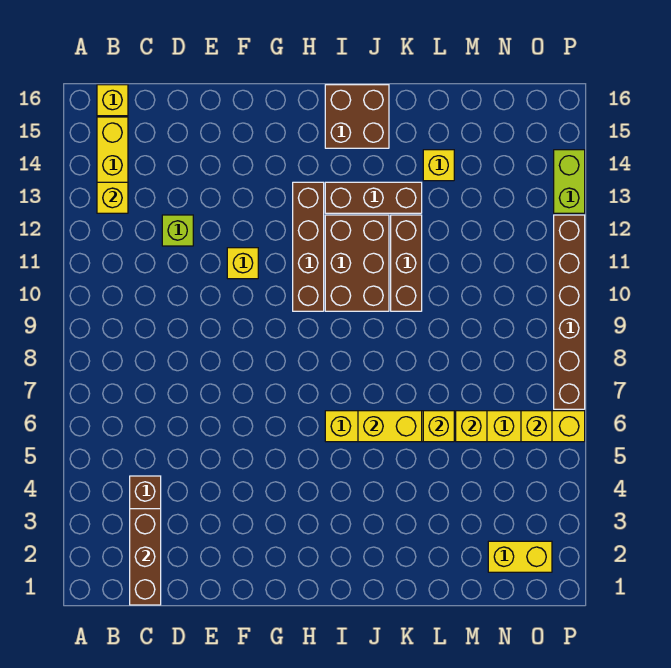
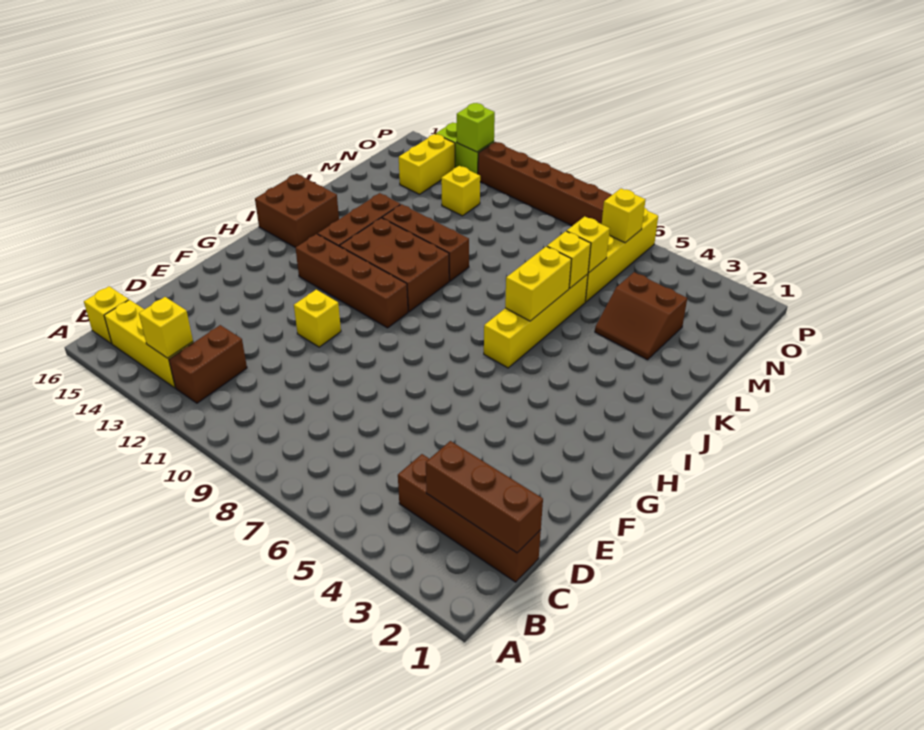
none -> brown 1x2 brick [169,325,247,403]
lime 1x1 brick [162,215,193,246] -> lime 1x1 brick moved to [457,103,495,152]
none -> brown 2x2 slope [595,272,687,360]
yellow 1x1 brick [423,150,454,181] -> yellow 1x1 brick moved to [441,166,480,216]
yellow 1x2 brick [488,541,552,572] -> yellow 1x2 brick moved to [399,134,455,194]

